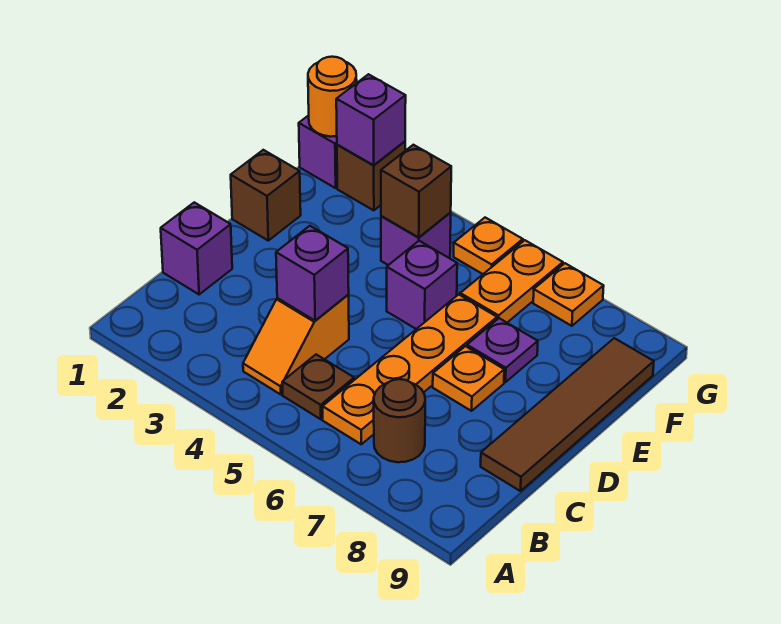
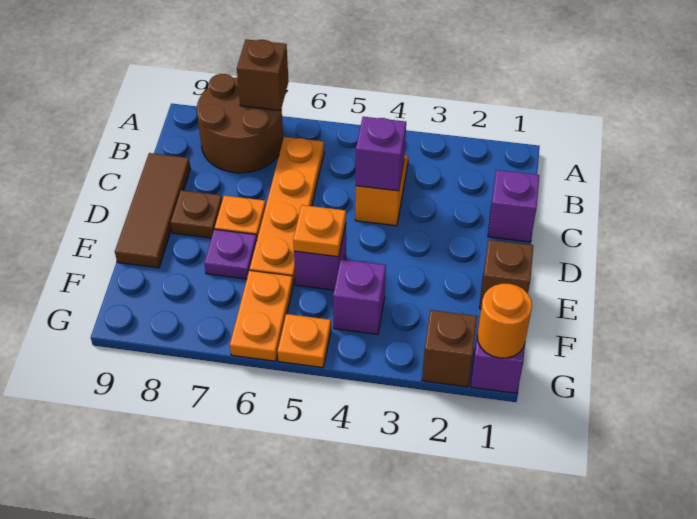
brown 1x1 plate [282,355,354,419] -> brown 1x1 plate moved to [171,190,222,238]
brown 1x1 round brick [374,379,425,462] -> brown 2x2 round brick [197,74,283,173]
brown 1x4 tile [481,338,654,491] -> brown 1x3 tile [115,153,191,268]
brown 1x1 brick [381,145,451,238] -> brown 1x1 brick moved to [237,39,289,110]
purple 1x1 brick [336,74,406,165] -> none
orange 1x1 plate [533,263,604,326] -> orange 1x1 plate moved to [293,205,346,257]

